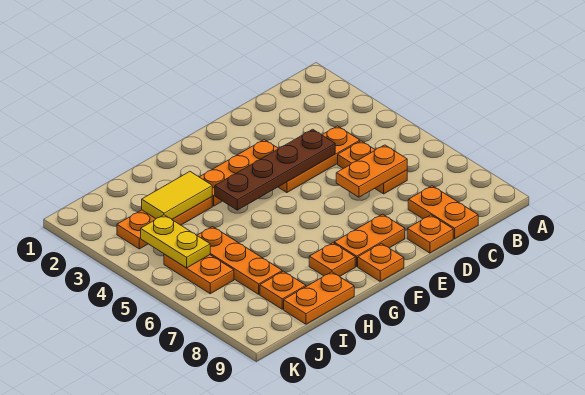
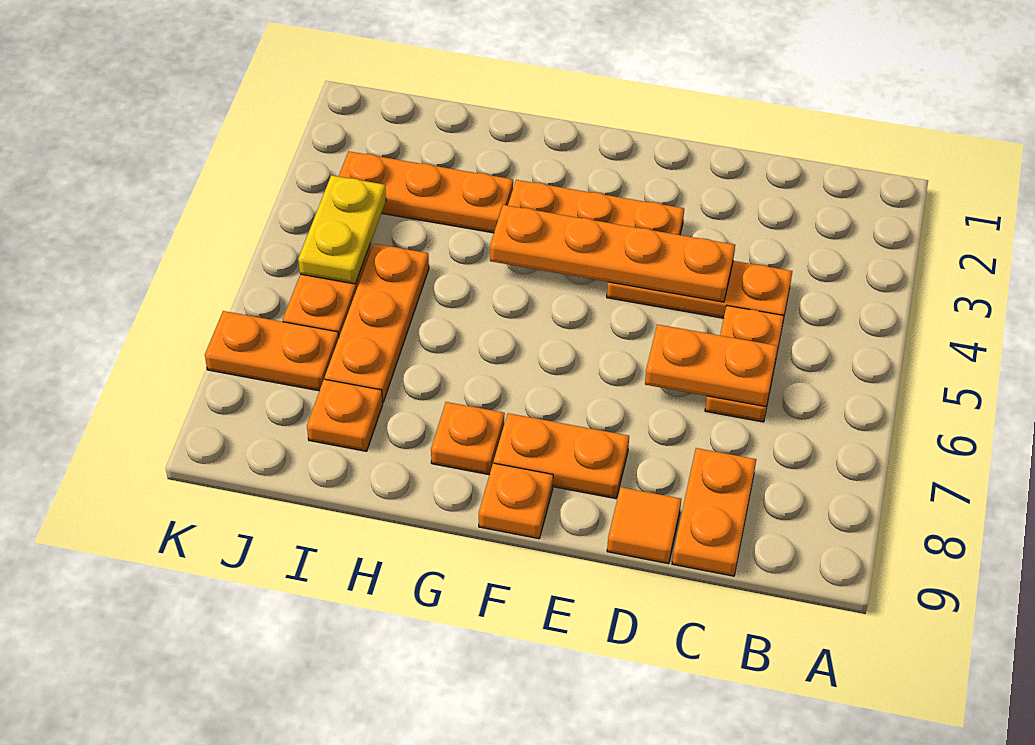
brown 1x4 plate [215,129,335,210] -> orange 1x4 plate [490,205,735,302]
orange 1x1 plate [407,215,453,253] -> orange 1x1 tile [607,487,681,564]
yellow 1x2 tile [142,172,212,219] -> none
orange 1x2 plate [284,272,354,324] -> orange 1x2 plate moved to [205,311,339,391]

